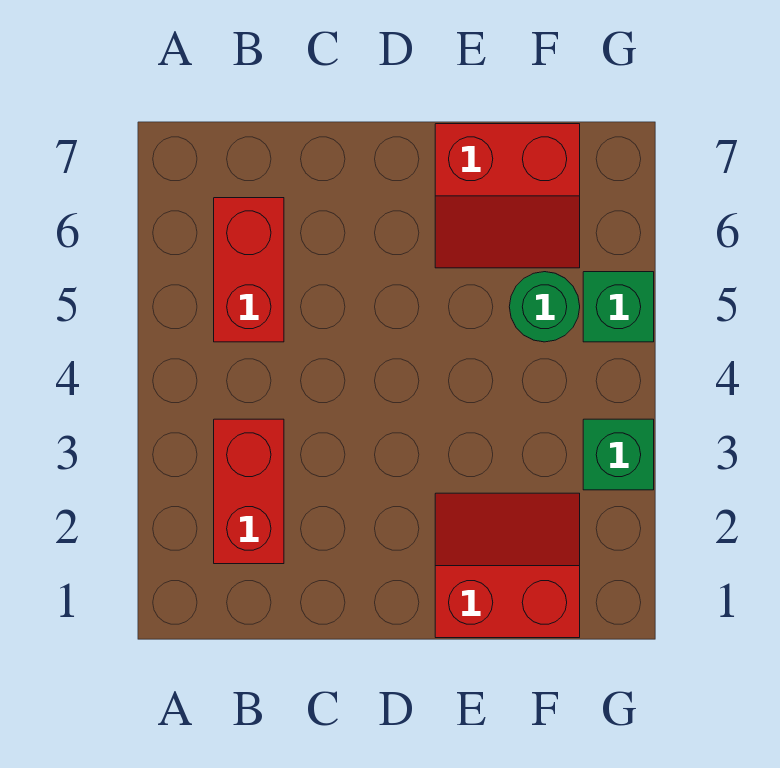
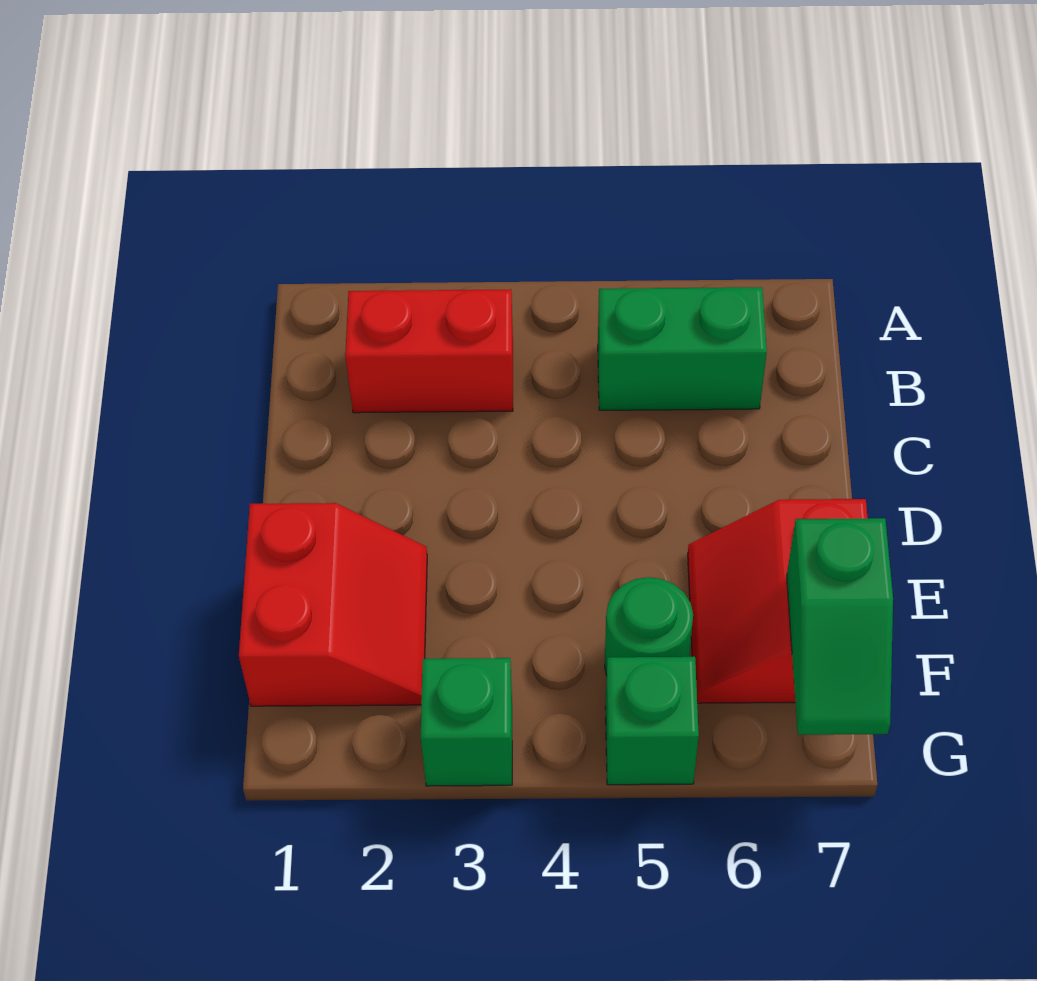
red 1x2 brick [214,198,284,342] -> green 1x2 brick [598,287,767,410]
none -> green 1x2 slope [787,518,893,735]

